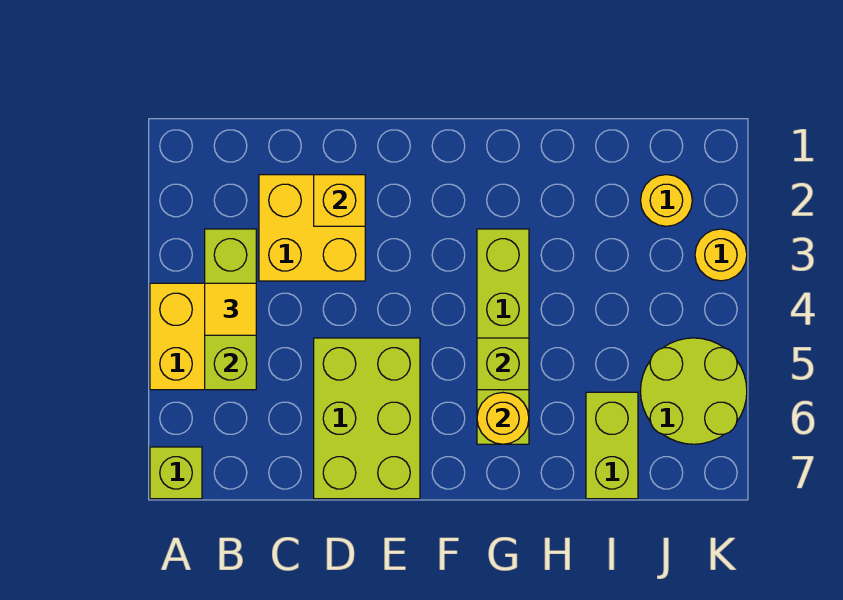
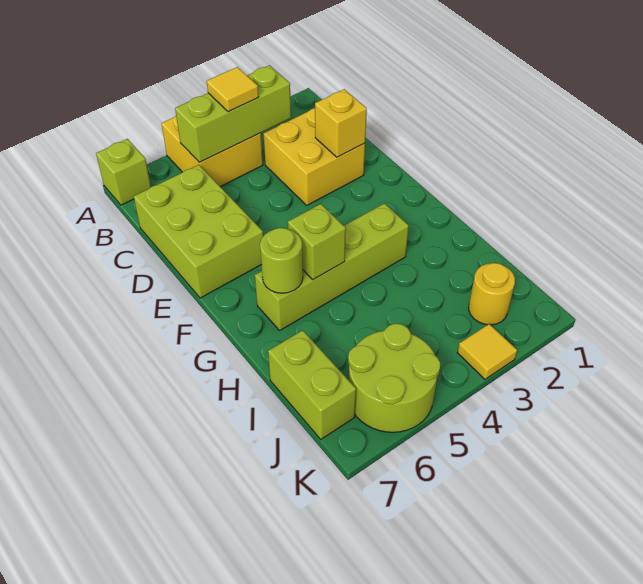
lime 2x3 brick [314,338,420,499] -> lime 2x3 brick turned to [134,165,263,298]
yellow 1x1 round brick [477,393,529,444] -> lime 1x1 round brick [260,228,303,293]
lime 1x2 brick [586,392,638,499] -> lime 1x2 brick turned to [268,330,356,439]
yellow 1x1 round brick [695,229,747,281] -> yellow 1x1 tile [457,324,517,379]

